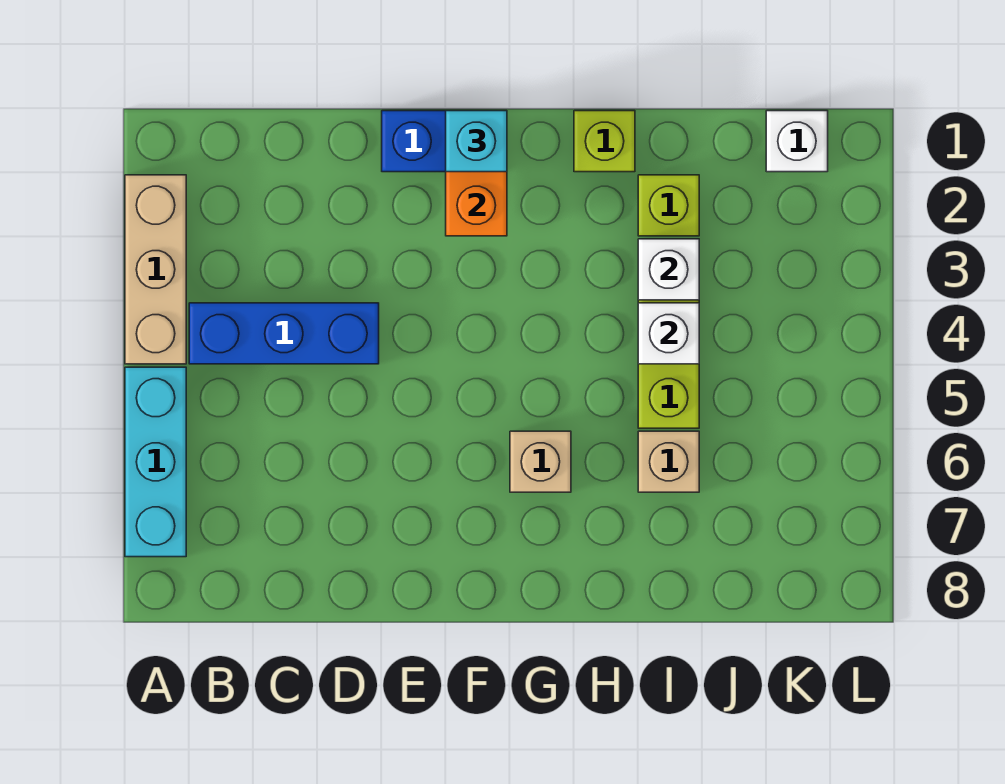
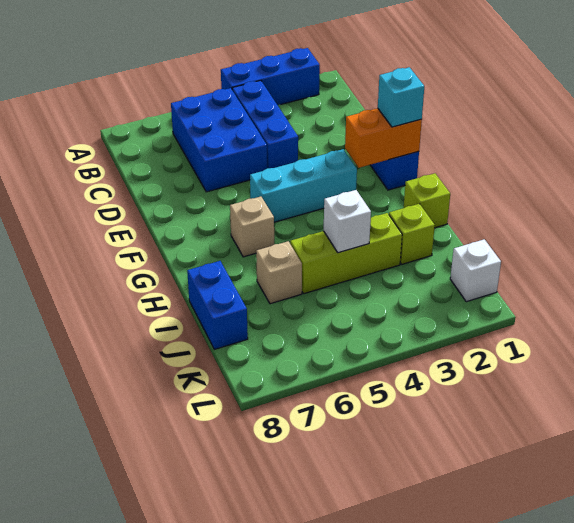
tan 1x3 brick [125,175,186,364] -> blue 1x3 brick [221,48,320,105]
cyan 1x3 brick [125,367,186,557] -> cyan 1x3 brick moved to [250,149,357,222]
none -> blue 2x3 brick [171,88,267,192]
white 1x1 brick [638,239,699,300] -> none
none -> blue 1x2 brick [187,261,248,349]

